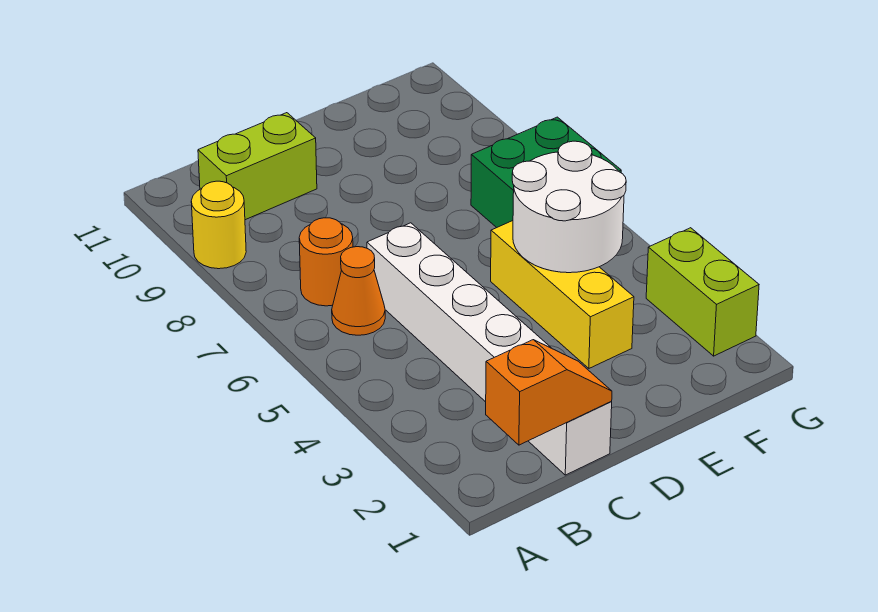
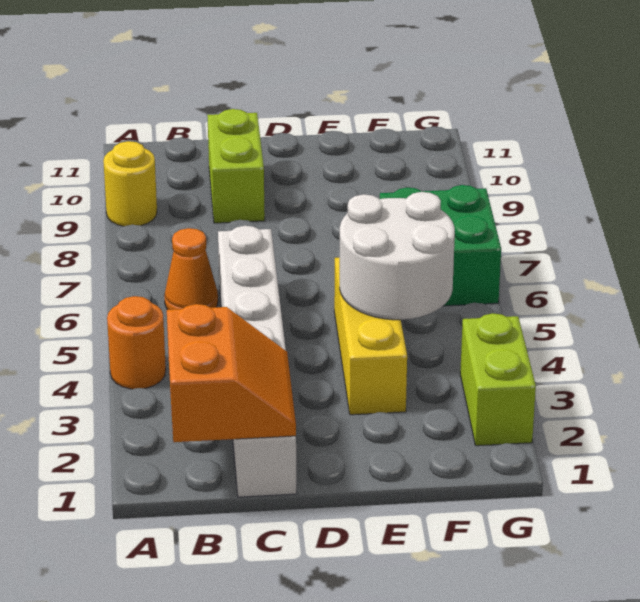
orange 1x2 slope [486,340,612,445] -> orange 2x2 slope [167,304,296,442]
orange 1x1 round brick [299,218,353,306] -> orange 1x1 round brick moved to [107,296,166,389]
lime 1x2 brick [198,113,317,220] -> lime 1x2 brick turned to [207,109,265,223]

